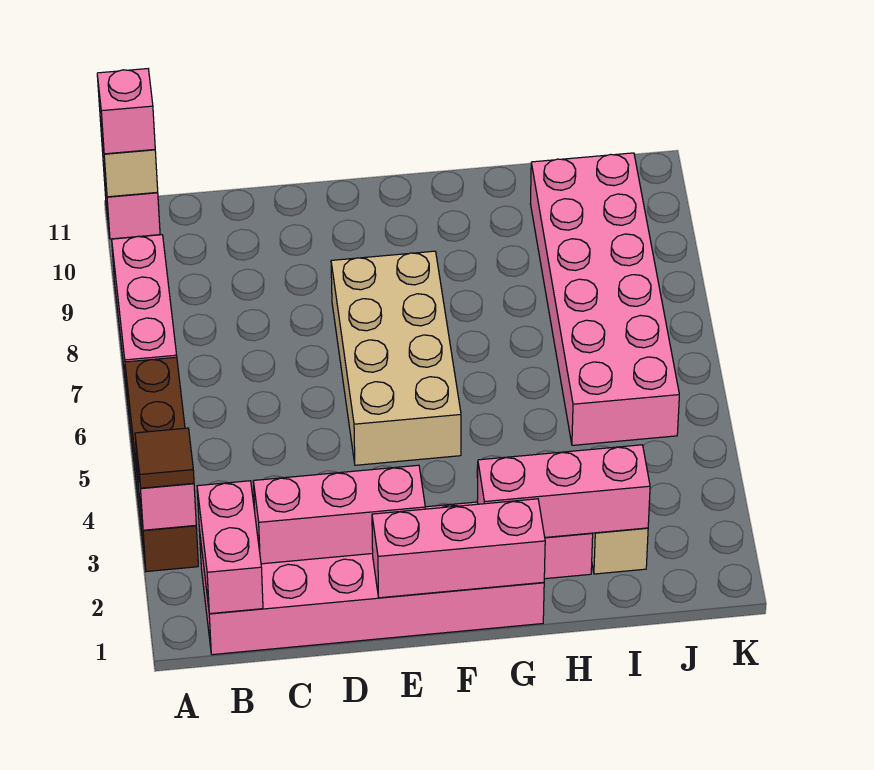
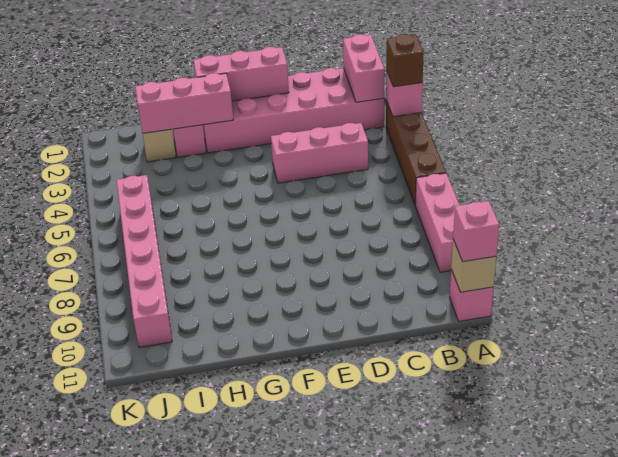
brown 1x1 tile [135,428,194,488] -> brown 1x1 brick [386,34,424,87]
pink 1x3 brick [253,465,425,564] -> pink 1x3 brick moved to [271,123,368,183]
tan 2x4 brick [331,251,461,465] -> none
pink 2x6 brick [530,153,679,445] -> pink 1x6 brick [117,175,172,347]

